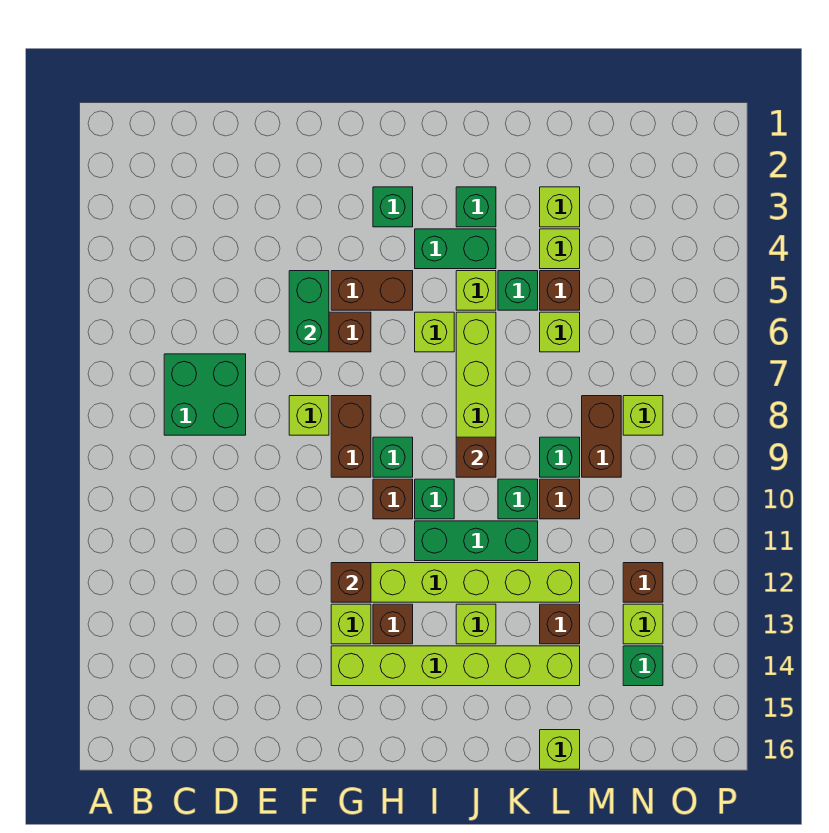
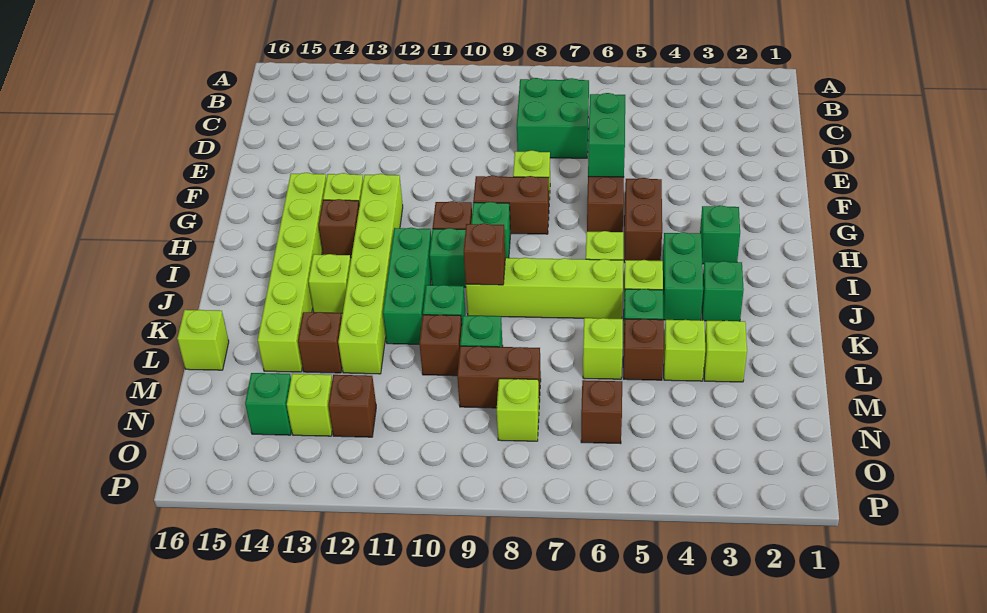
green 1x2 brick [289,271,329,352] -> green 1x2 brick turned to [588,93,625,177]
brown 1x1 brick [331,563,371,602] -> brown 1x1 brick moved to [581,380,622,444]

